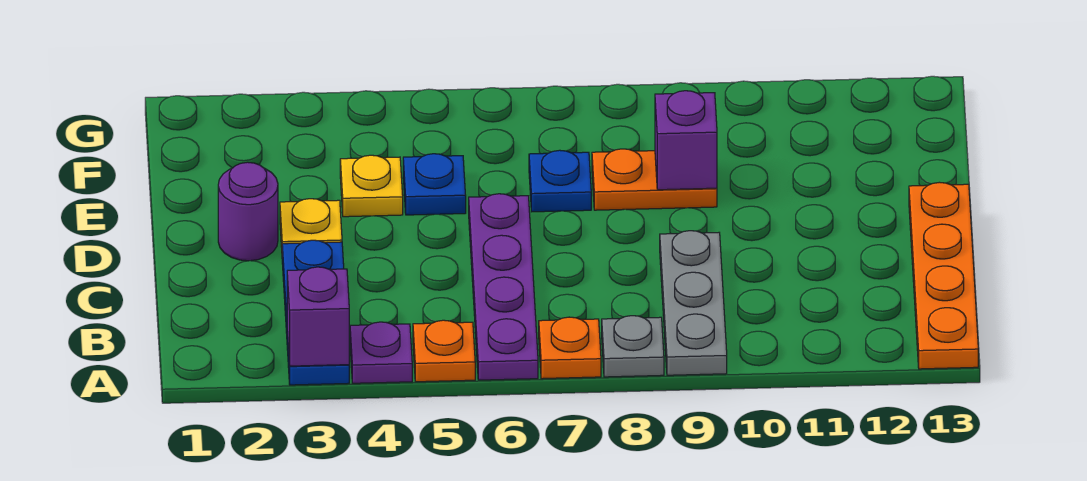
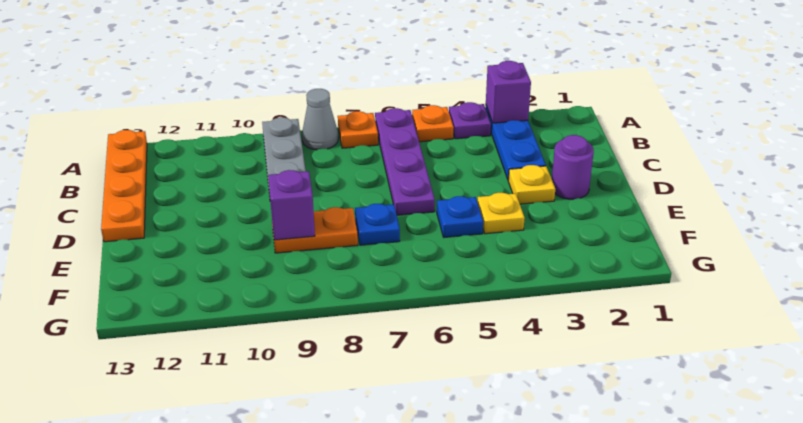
grey 1x1 plate [602,316,664,377] -> grey 1x1 cone [302,89,338,150]

